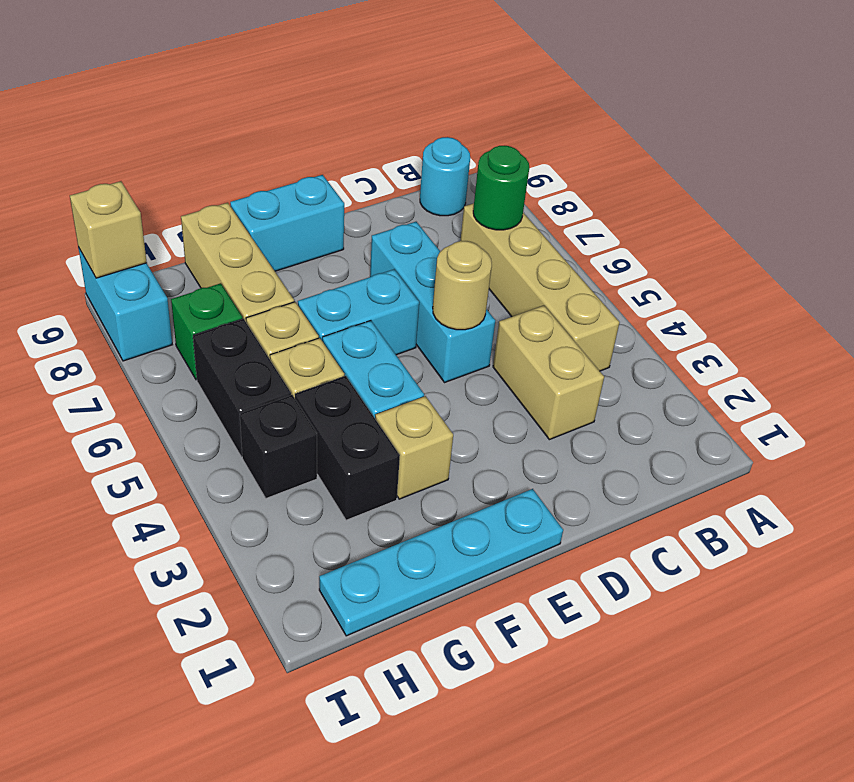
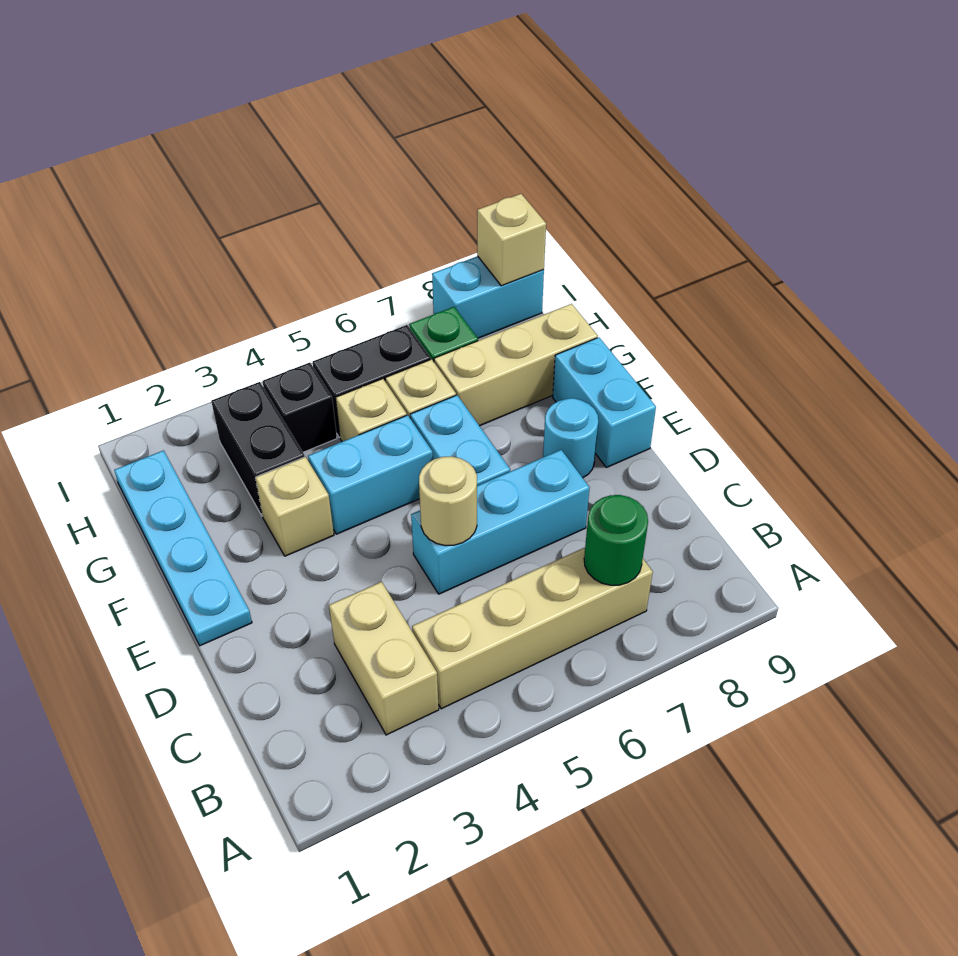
cyan 1x1 round brick [420,137,470,216] -> cyan 1x1 round brick moved to [543,398,598,478]
tan 1x2 brick [493,305,604,440] -> tan 1x2 brick turned to [329,582,439,735]
black 1x2 brick [295,376,400,520] -> black 1x2 brick turned to [211,382,305,516]

